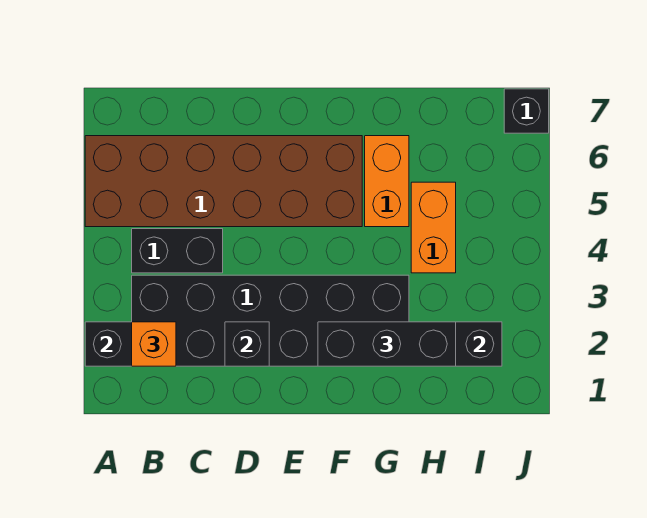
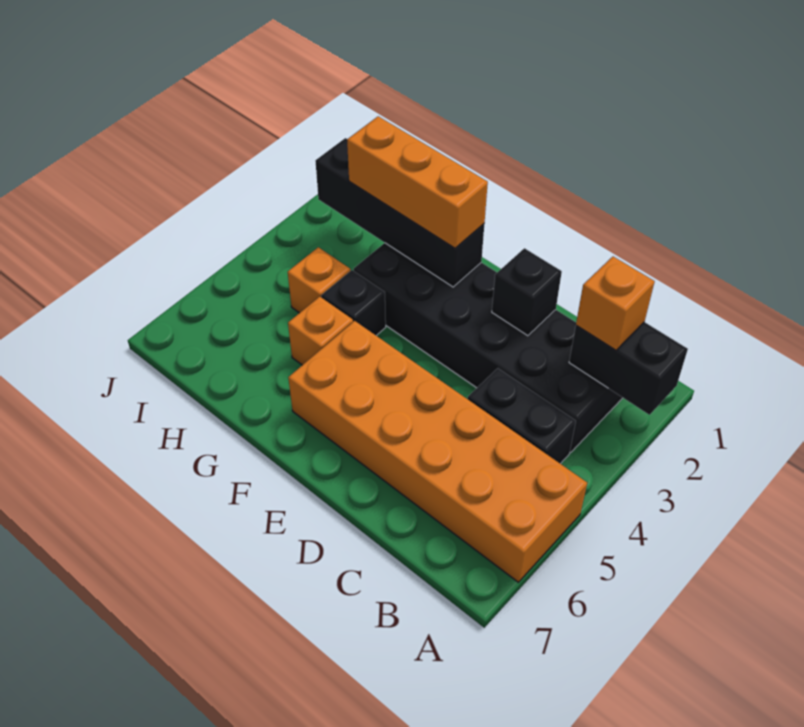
brown 2x6 brick [85,136,362,227] -> orange 2x6 brick [288,321,587,582]
black 1x3 brick [318,322,456,366] -> orange 1x3 brick [347,116,488,248]
orange 1x2 brick [365,136,409,227] -> orange 1x1 brick [288,297,353,365]
orange 1x2 brick [411,182,456,273] -> orange 1x1 brick [288,247,350,313]
black 1x1 brick [504,89,549,133] -> black 1x1 brick moved to [321,270,386,335]

